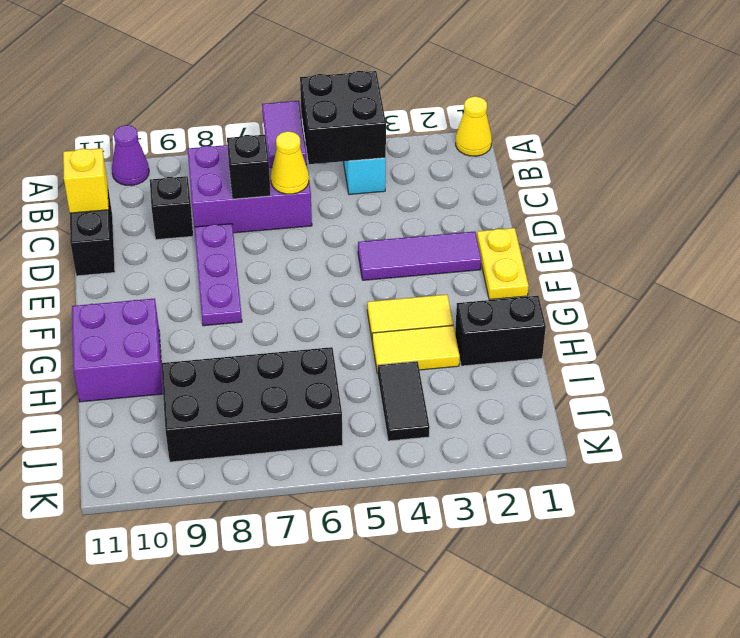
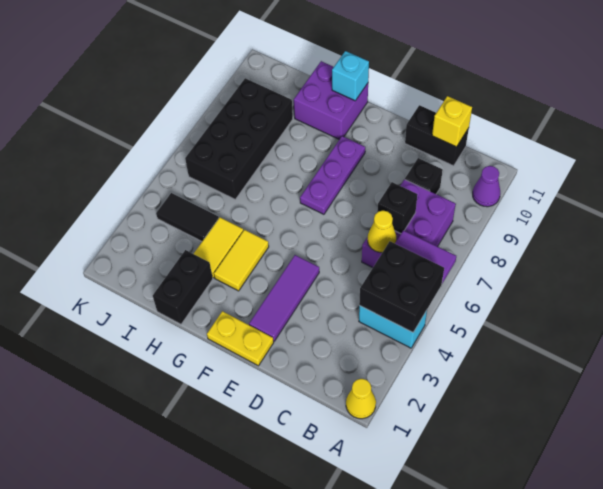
purple 1x3 plate [194,224,242,326] -> purple 1x3 plate turned to [300,136,365,214]
none -> cyan 1x1 brick [332,51,369,101]

